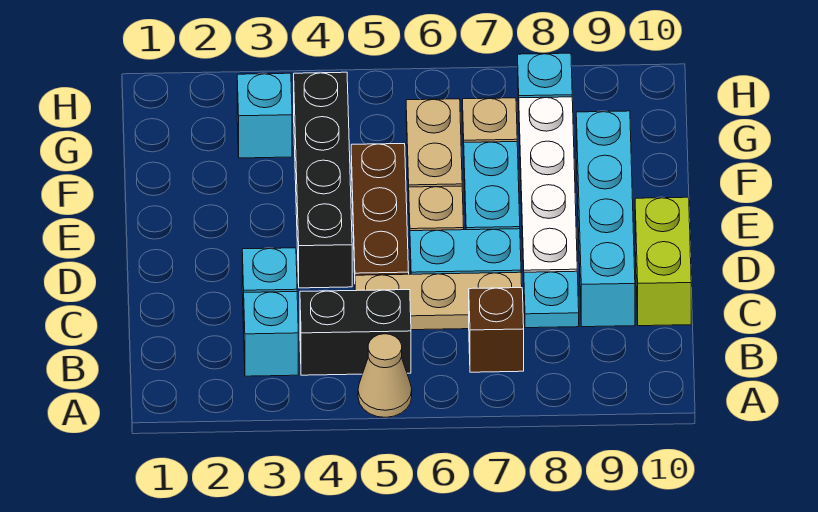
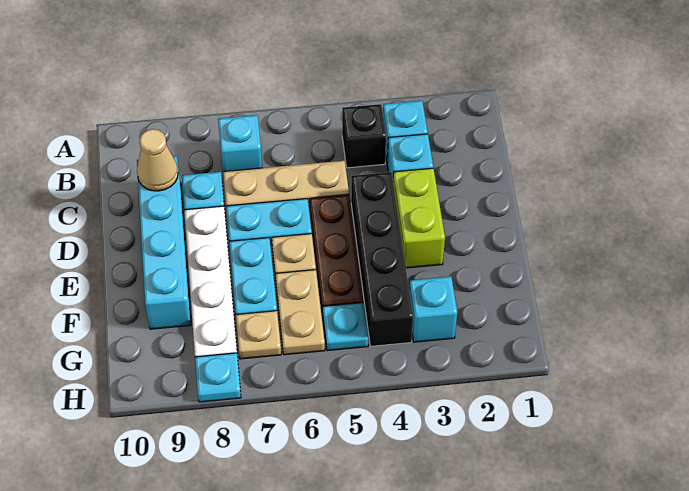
tan 1x1 cone [358,334,412,417] -> tan 1x1 cone moved to [137,129,178,191]
black 1x2 brick [300,290,411,375] -> black 1x1 brick [342,104,386,168]
brown 1x1 brick [469,288,524,372] -> cyan 1x1 brick [218,115,262,171]
lime 1x2 brick [635,197,691,326] -> lime 1x2 brick moved to [393,168,445,268]
none -> cyan 1x1 plate [323,302,368,351]

